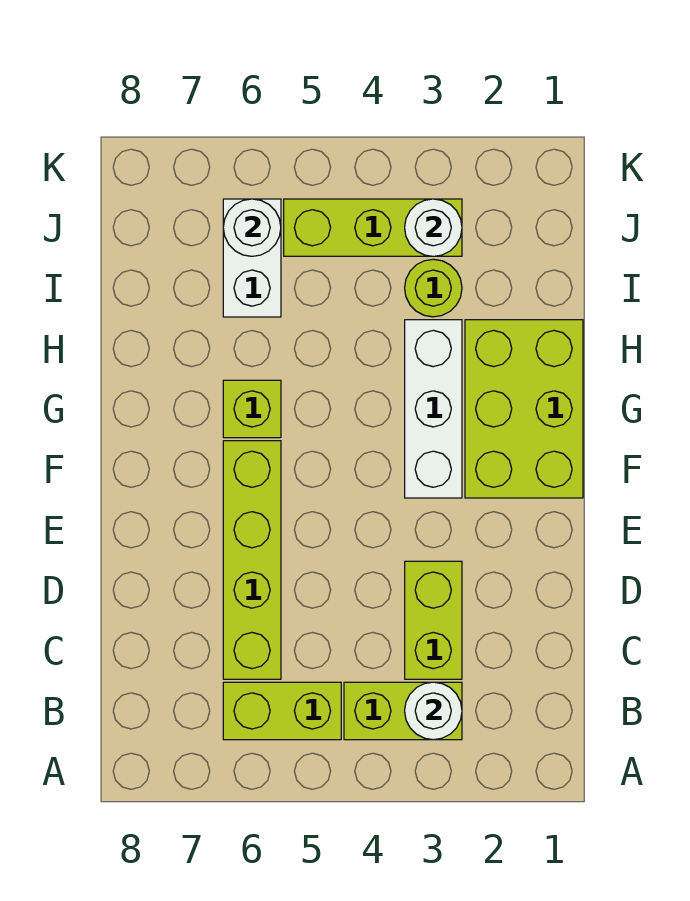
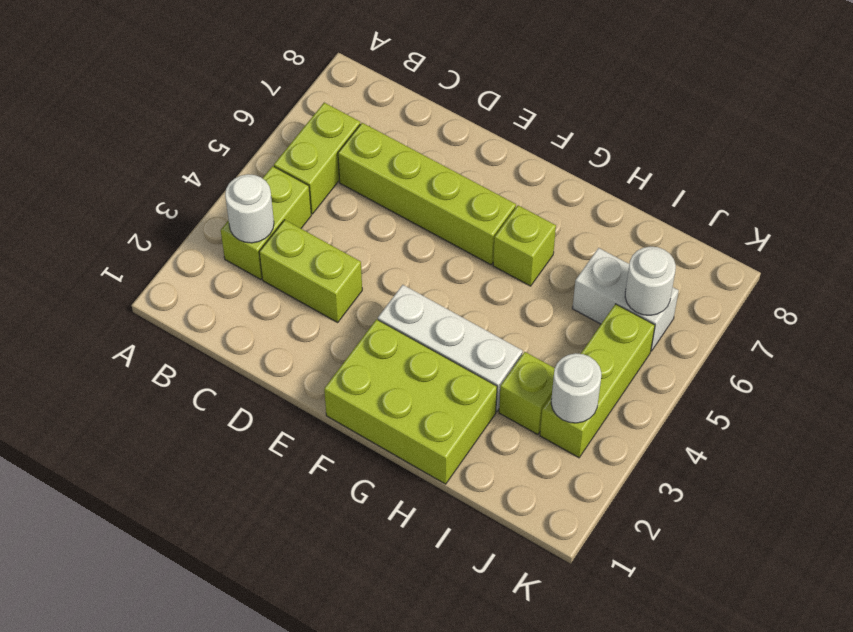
lime 1x1 round brick [405,259,462,317] -> lime 1x1 brick [499,352,555,435]

